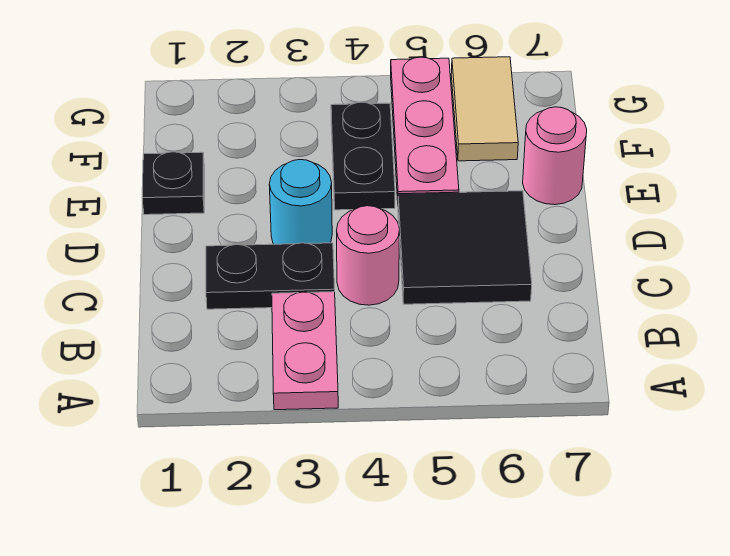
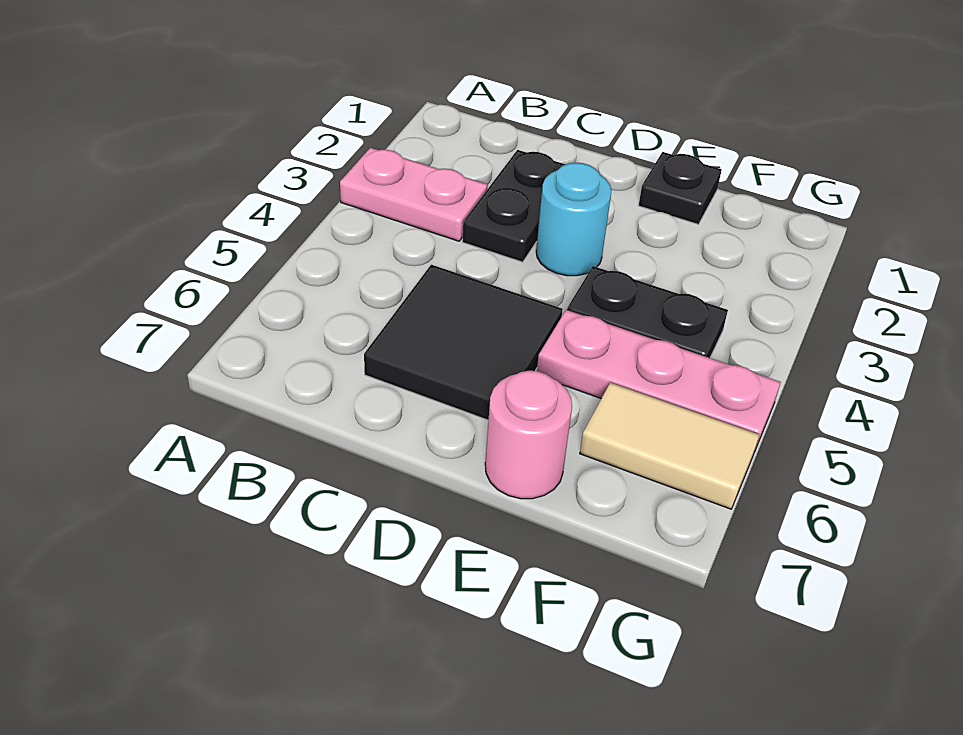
pink 1x1 round brick [337,206,400,305] -> none

